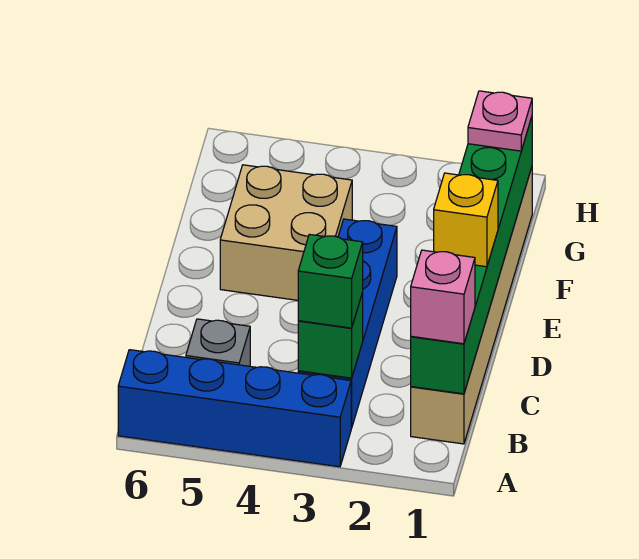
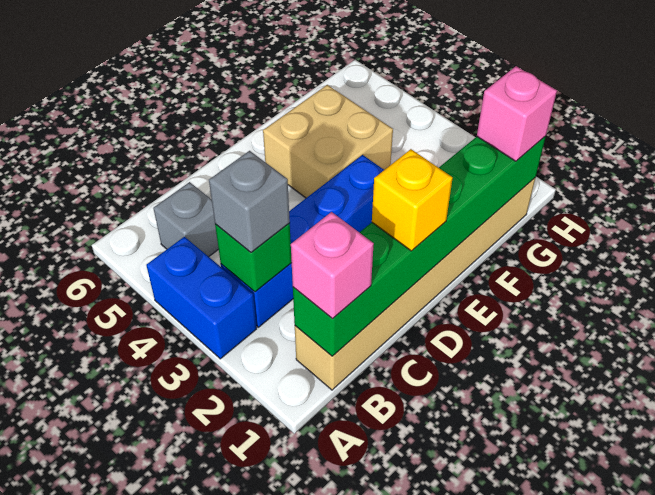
blue 1x4 brick [118,350,351,467] -> blue 1x2 brick [146,237,257,359]
green 1x1 brick [298,234,363,328] -> grey 1x1 brick [209,151,290,252]
pink 1x1 plate [468,91,532,151] -> pink 1x1 brick [477,66,557,161]

